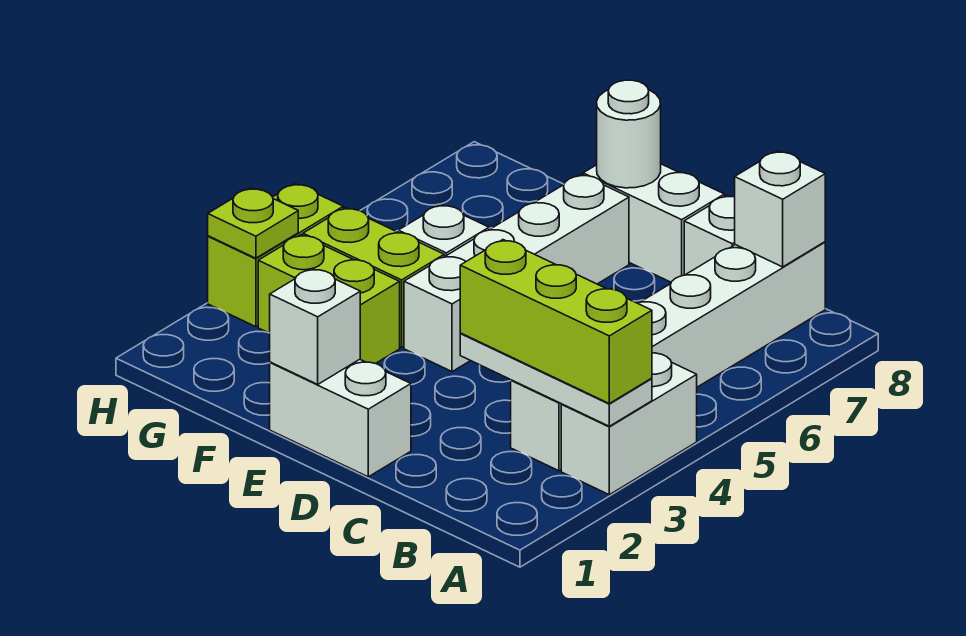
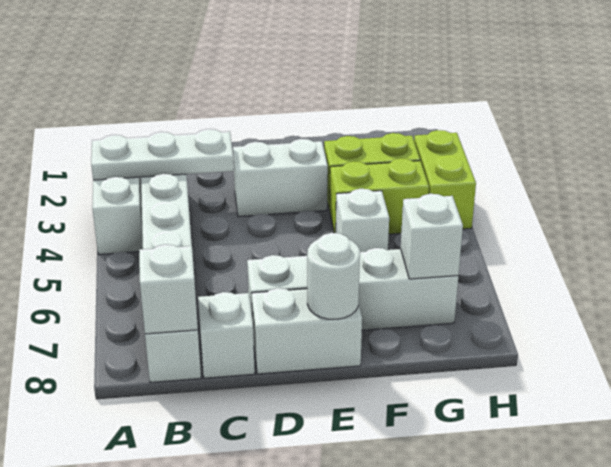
lime 1x3 brick [460,240,652,403] -> none
white 1x2 brick [270,359,411,477] -> white 1x2 brick moved to [233,139,328,217]
white 1x1 brick [270,268,360,384] -> white 1x1 brick moved to [401,194,463,279]
white 1x4 brick [404,174,629,372] -> white 1x4 brick turned to [247,248,458,330]
lime 1x1 plate [208,188,298,258] -> none

